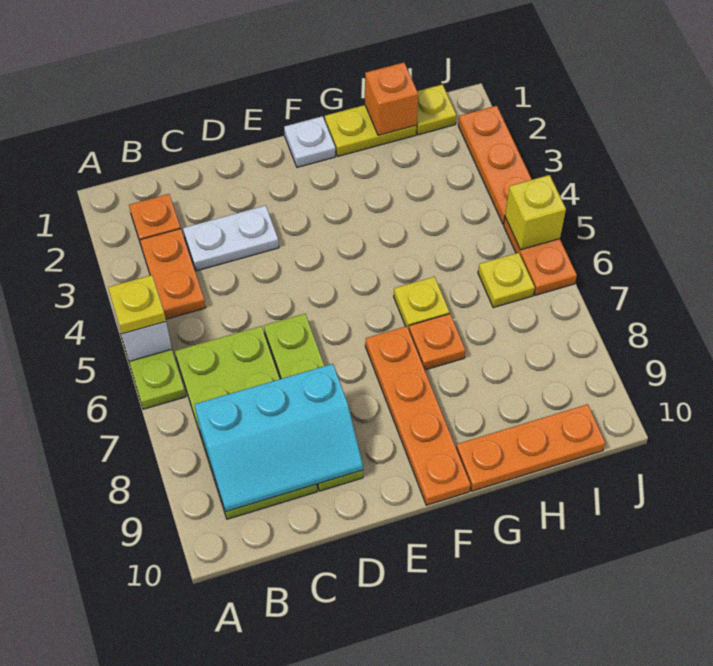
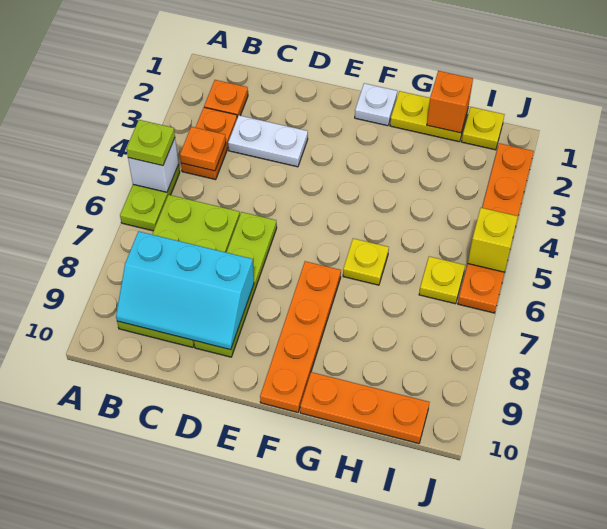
yellow 1x1 plate [108,275,166,334] -> lime 1x1 plate [126,120,175,166]
orange 1x1 plate [409,314,465,370] -> orange 1x1 plate moved to [180,127,226,171]

